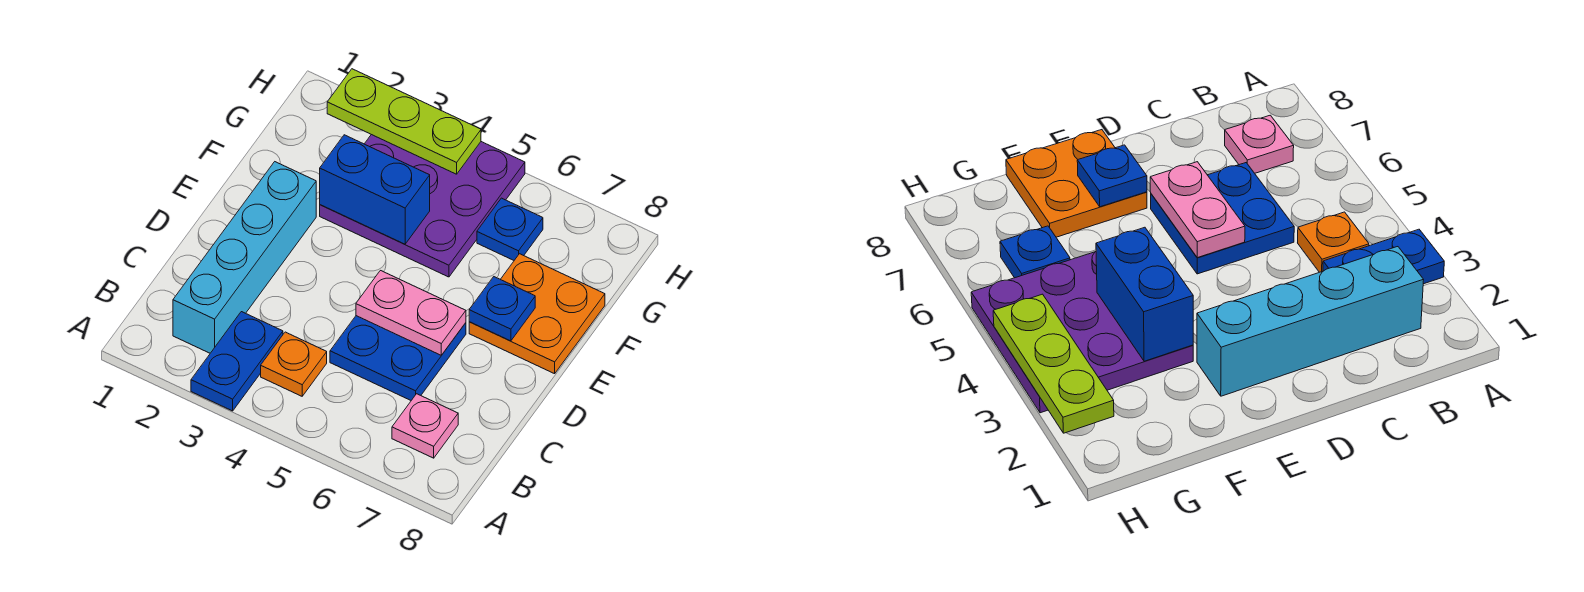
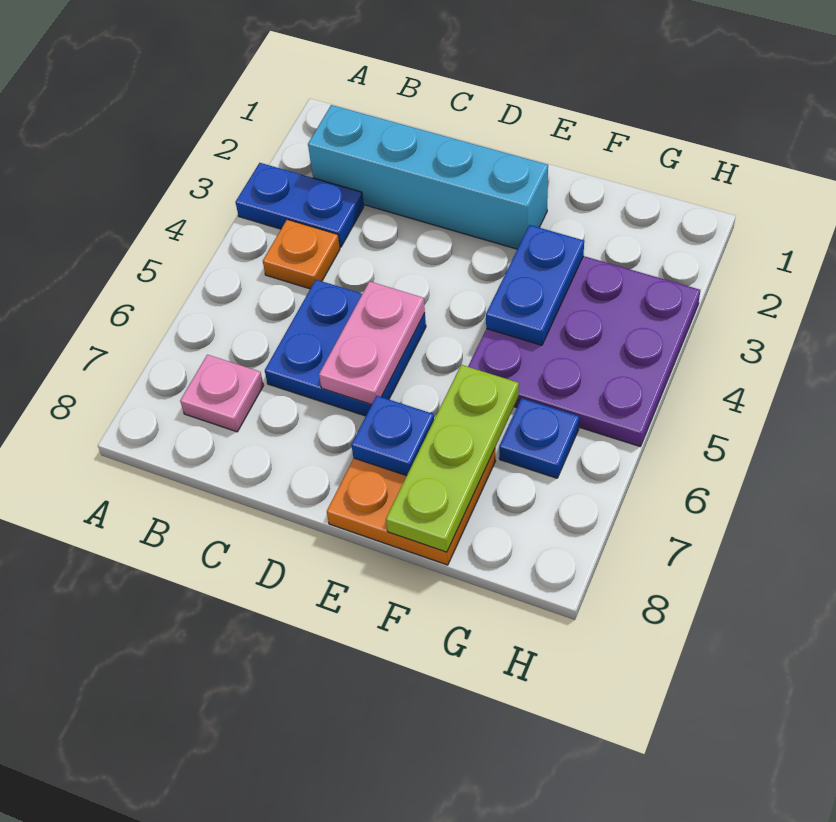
blue 1x2 brick [320,135,430,244] -> blue 1x2 plate [486,225,584,345]
lime 1x3 plate [327,69,481,174] -> lime 1x3 plate moved to [386,365,519,552]

